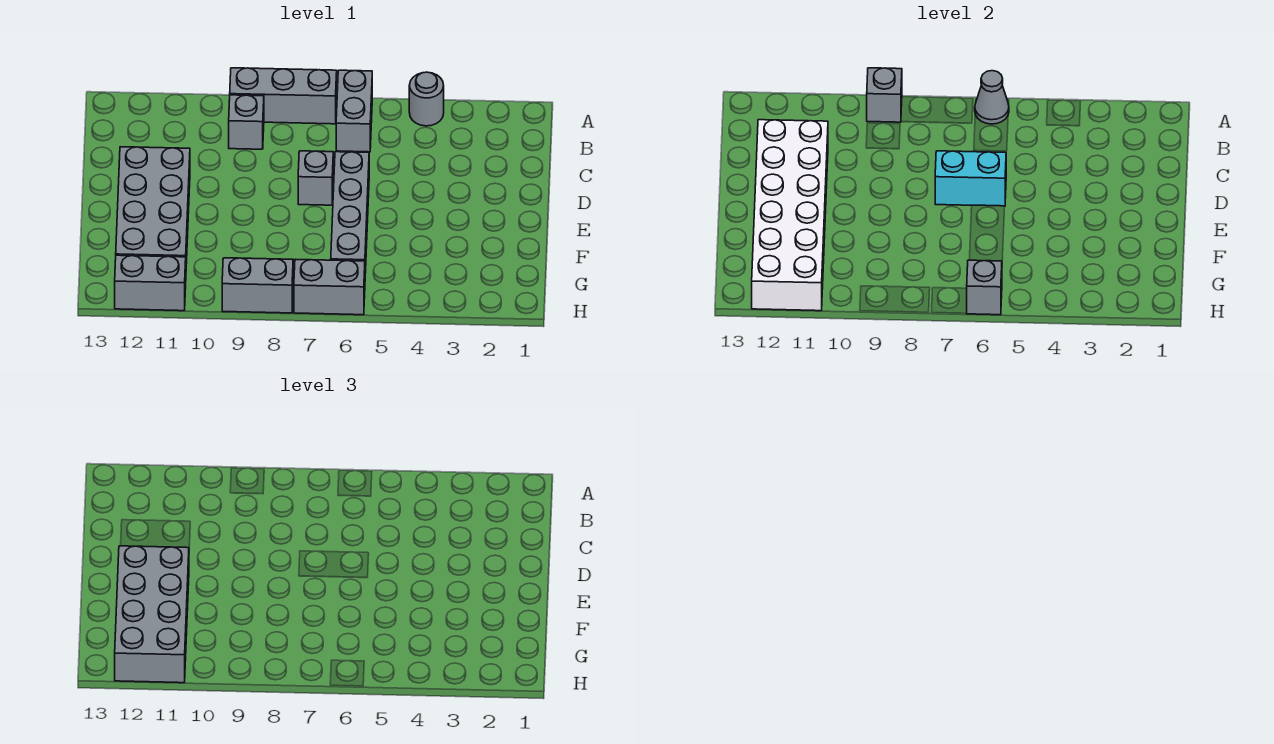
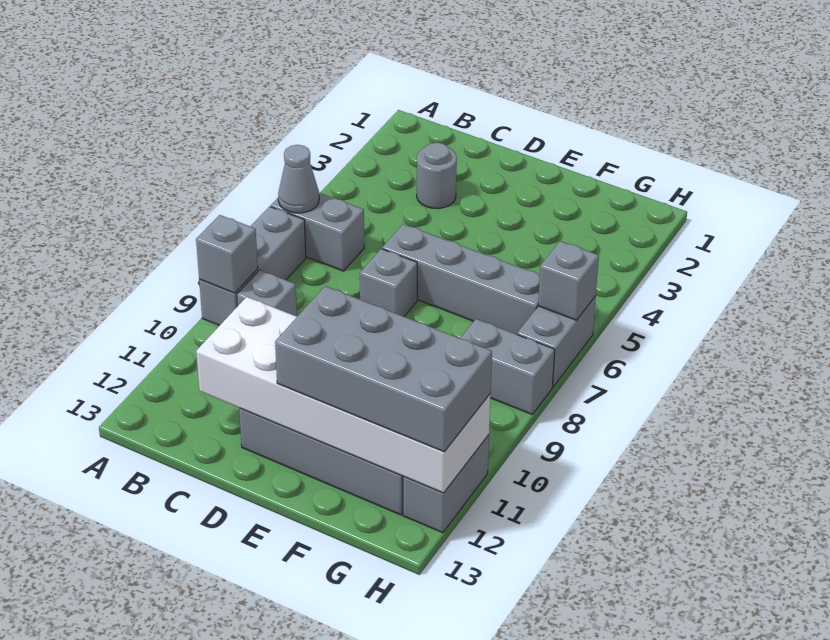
grey 1x1 round brick [409,72,444,126] -> grey 1x1 round brick moved to [417,143,457,209]
cyan 1x2 brick [935,151,1006,206] -> none
grey 1x2 brick [222,258,293,313] -> grey 1x2 brick turned to [460,319,555,414]

